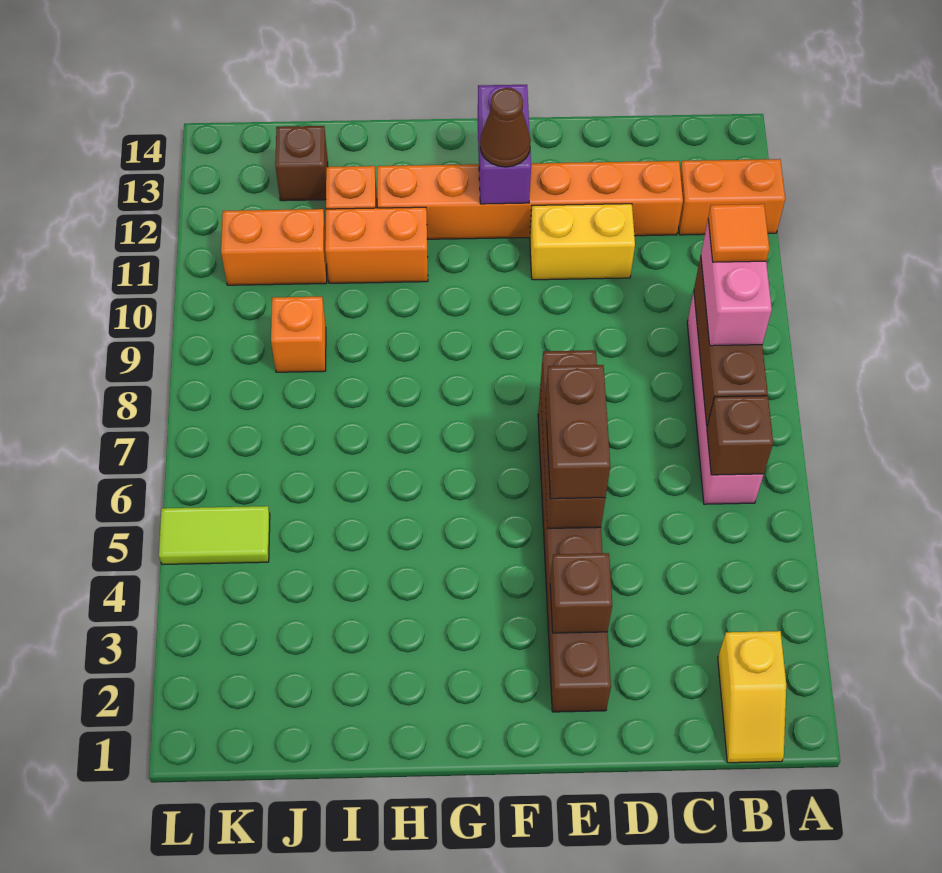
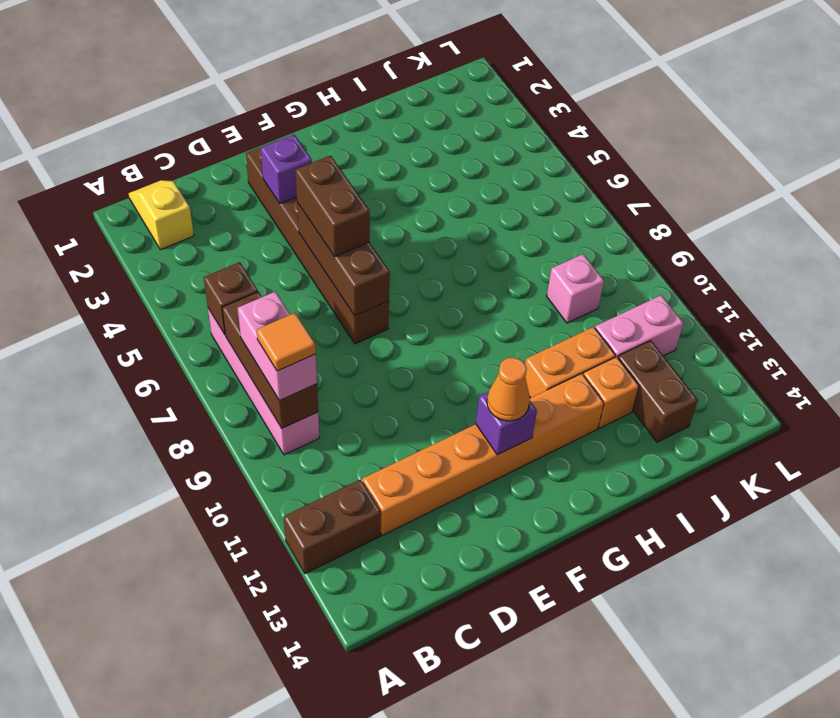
orange 1x2 brick [679,159,785,235] -> brown 1x2 brick [284,480,381,574]
yellow 1x2 brick [530,204,635,280] -> none
brown 1x1 brick [550,553,612,633] -> purple 1x1 brick [261,135,312,203]
purple 1x2 brick [478,85,531,204] -> purple 1x1 brick [476,392,537,455]
brown 1x1 cone [480,88,531,167] -> orange 1x1 cone [487,357,530,421]
orange 1x1 brick [271,297,326,372] -> pink 1x1 brick [547,254,604,323]
orange 1x2 brick [221,209,327,285] -> pink 1x2 brick [595,295,684,358]
brown 1x1 brick [275,126,328,201] -> brown 1x2 brick [618,341,698,442]
lime 1x2 tile [159,506,270,565] -> none

